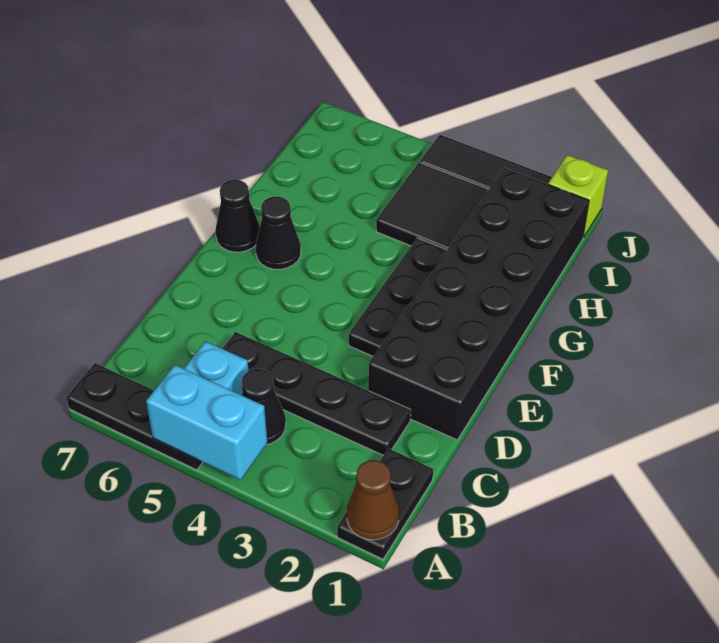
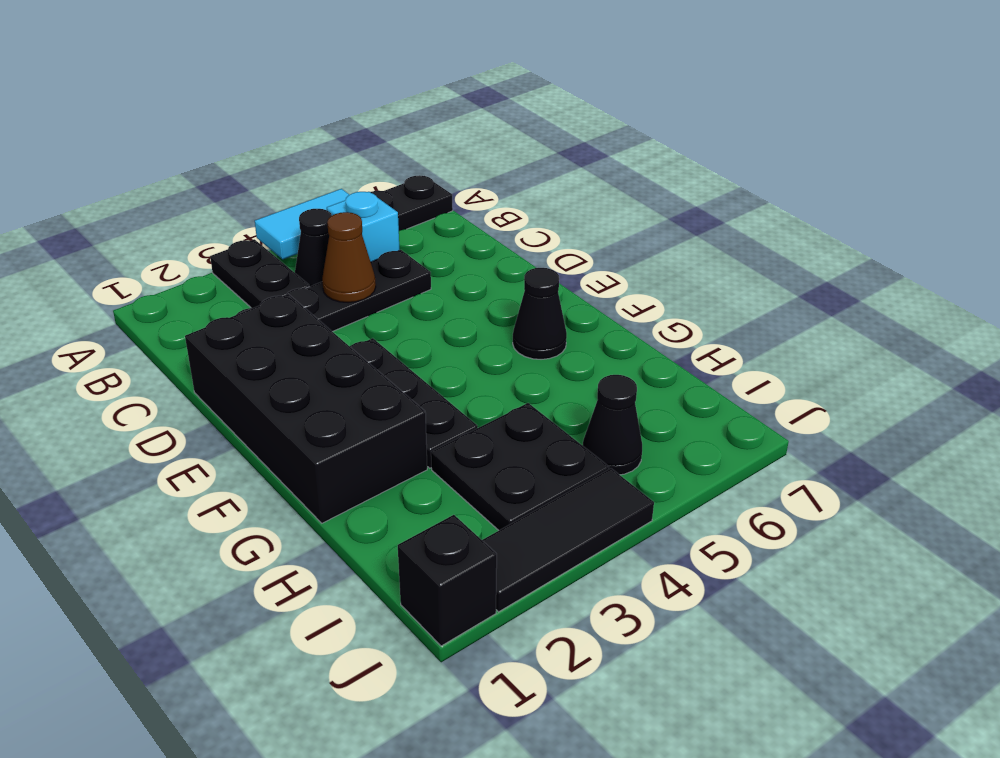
black 1x2 plate [337,448,433,559] -> black 1x2 plate moved to [210,239,309,308]
brown 1x1 cone [347,460,399,540] -> brown 1x1 cone moved to [322,212,376,303]
cyan 1x2 brick [146,365,267,480] -> cyan 1x2 tile [255,189,349,259]
black 2x6 brick [368,168,589,440] -> black 2x4 brick [185,294,427,523]
black 1x1 cone [215,180,260,252] -> black 1x1 cone moved to [583,375,642,475]
black 2x2 tile [376,163,489,250] -> black 2x2 plate [431,403,609,530]
lime 1x1 brick [548,155,608,237] -> black 1x1 brick [398,515,497,646]

